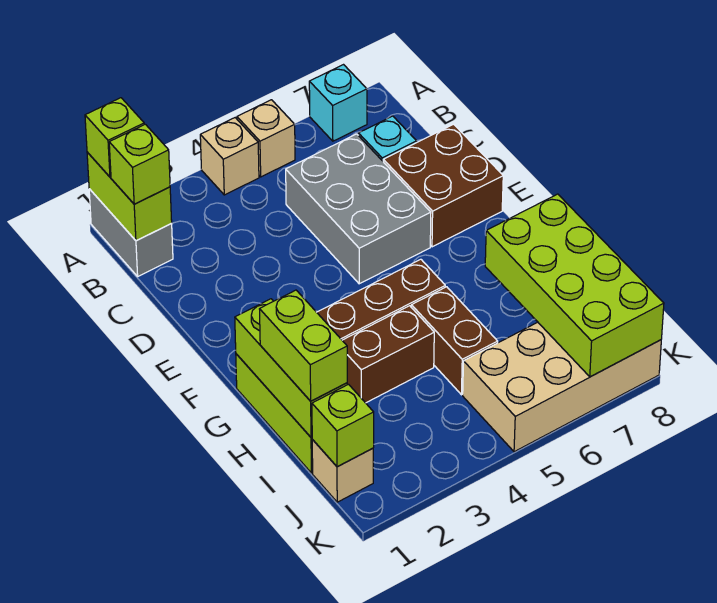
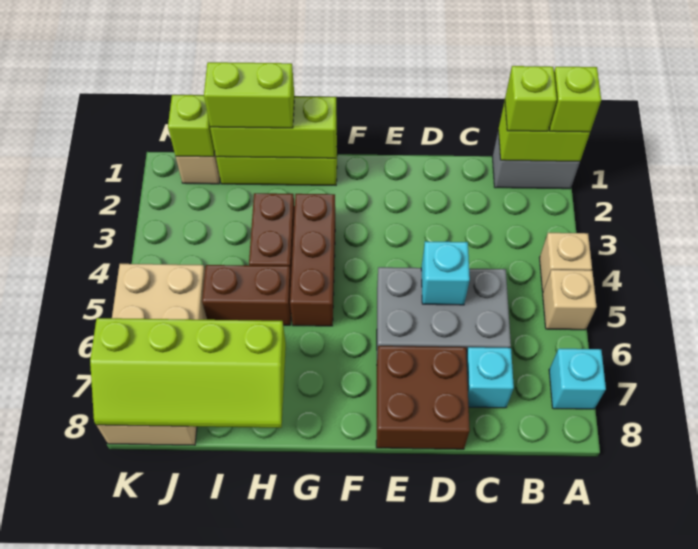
none -> cyan 1x1 brick [421,241,470,305]
lime 2x4 brick [485,194,664,377] -> lime 2x4 slope [90,318,286,428]

